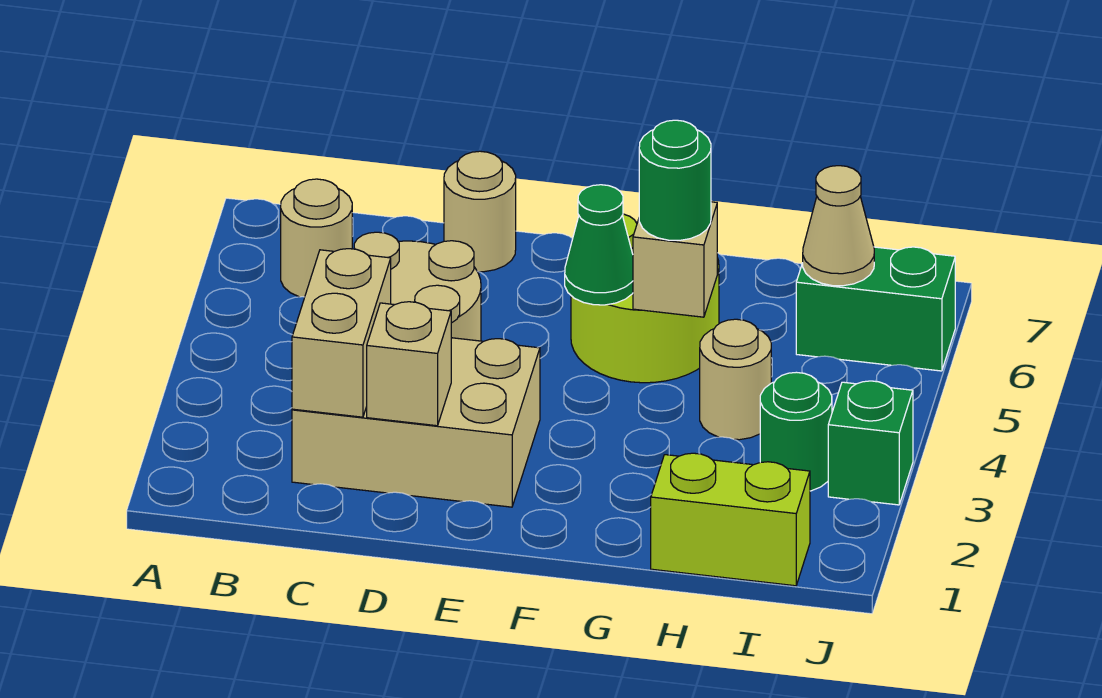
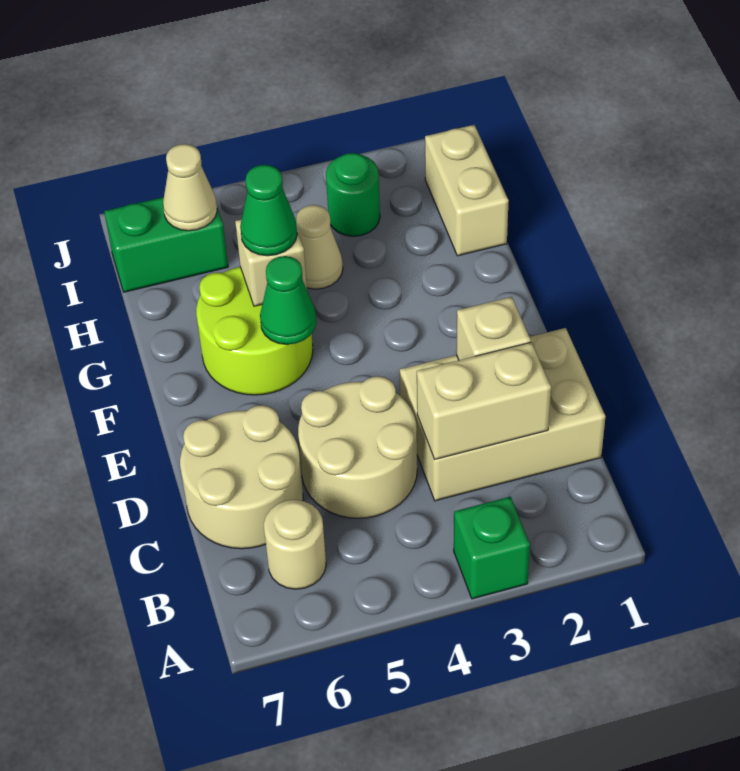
tan 2x3 brick [292,338,540,507] -> tan 2x3 brick turned to [400,328,606,501]
tan 1x1 round brick [444,151,516,272] -> tan 2x2 round brick [180,405,303,549]
green 1x1 round brick [639,120,711,240] -> green 1x1 cone [240,165,297,256]
lime 1x2 brick [651,453,810,586] -> tan 1x2 brick [425,125,509,256]
tan 1x1 round brick [700,319,771,440] -> tan 1x1 cone [296,205,343,289]
green 1x2 brick [796,247,955,371] -> green 1x2 brick turned to [104,197,228,292]
green 1x1 brick [828,381,913,505] -> green 1x1 brick moved to [454,497,530,599]

